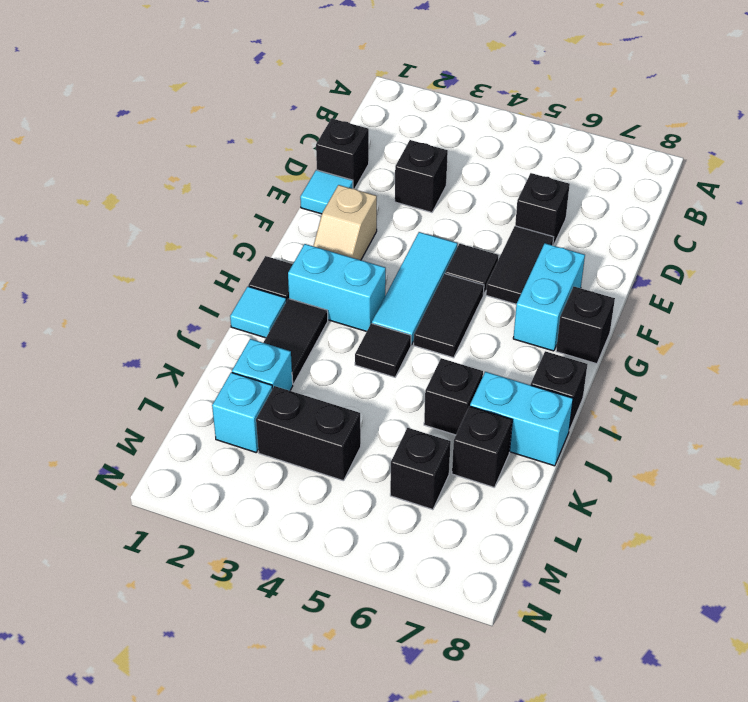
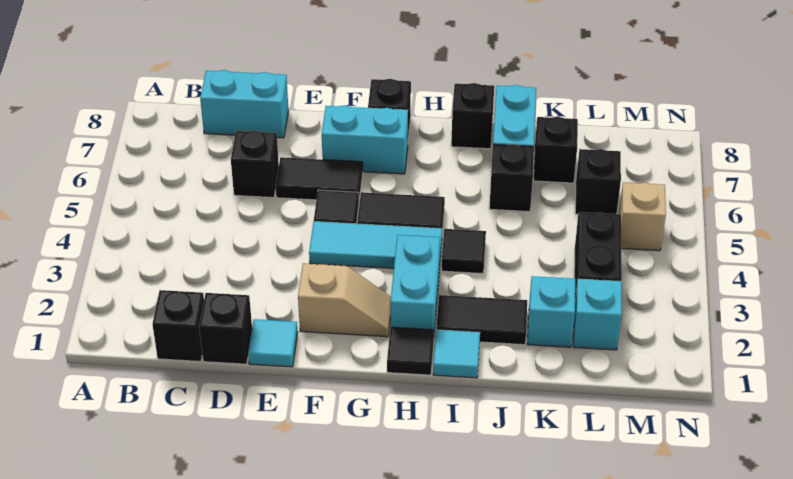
none -> cyan 1x2 brick [200,70,289,138]
black 1x1 brick [395,140,448,212] -> black 1x1 brick moved to [152,290,204,362]
none -> tan 1x1 brick [619,182,666,251]

